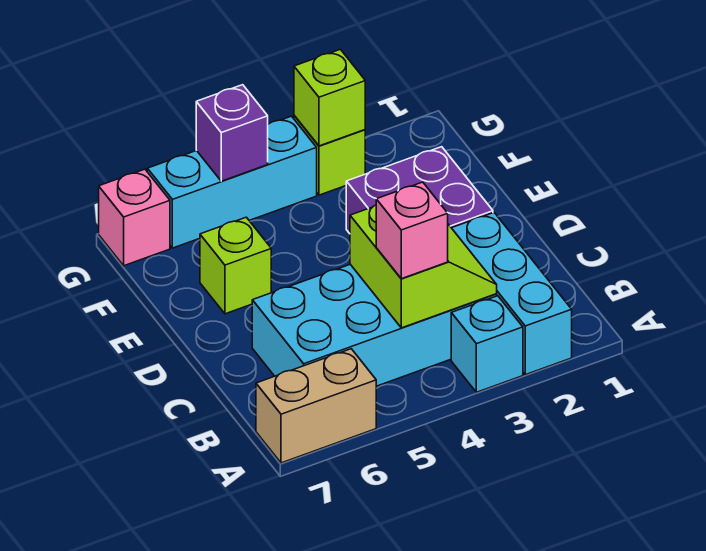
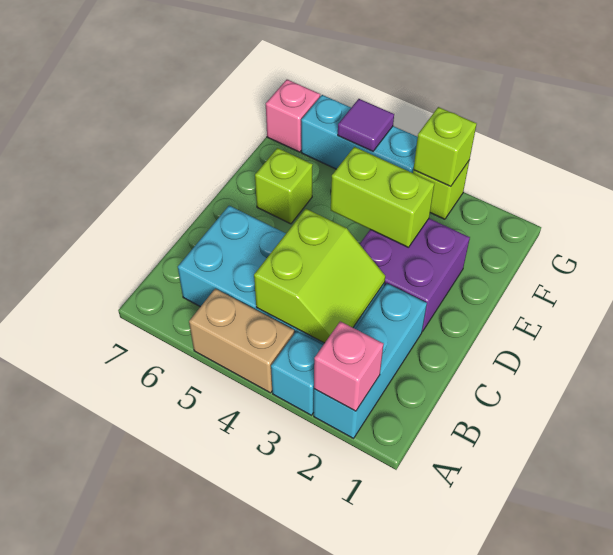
tan 1x2 brick [256,349,376,463] -> tan 1x2 brick moved to [189,289,294,393]
pink 1x1 brick [376,182,448,279] -> pink 1x1 brick moved to [314,321,384,411]
none -> lime 1x2 brick [331,147,435,248]
purple 1x1 brick [196,85,268,181] -> purple 1x1 tile [338,99,394,151]

